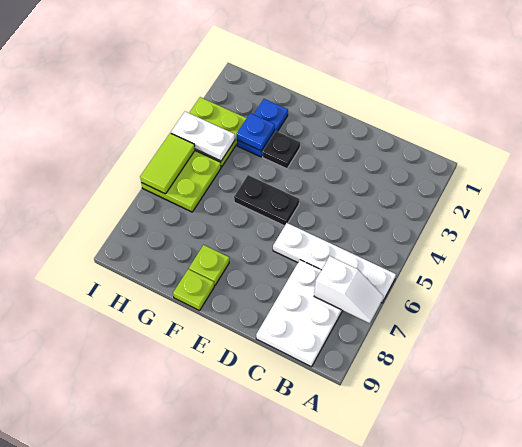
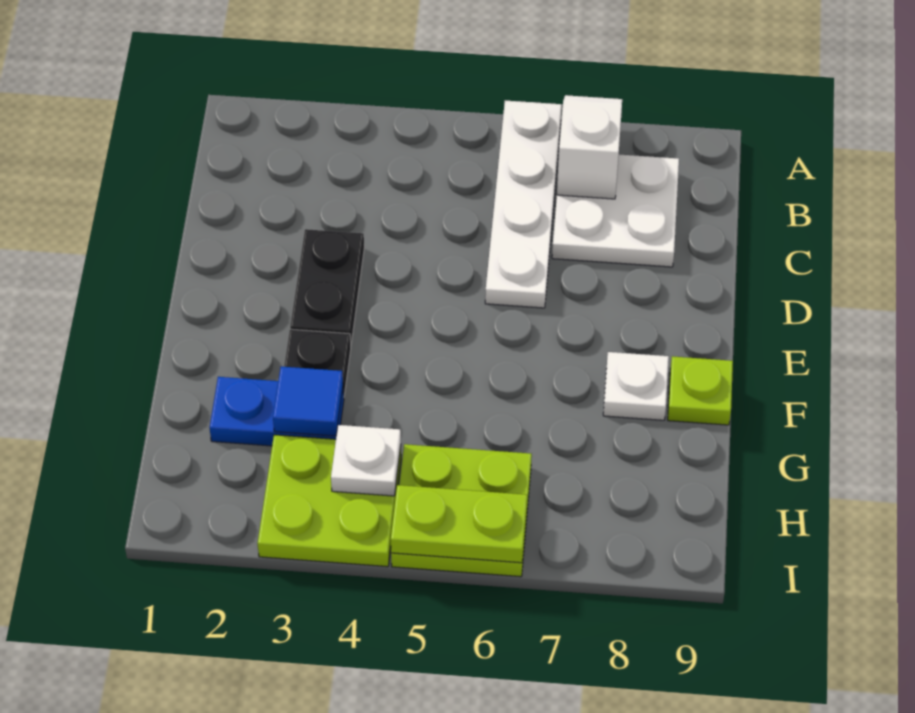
white 2x3 plate [256,260,343,367] -> white 2x2 plate [552,155,679,267]
black 1x2 plate [234,175,299,226] -> black 1x2 plate moved to [290,229,364,343]
lime 1x1 plate [189,245,229,286] -> white 1x1 plate [603,352,669,420]
blue 1x1 plate [237,113,275,151] -> blue 1x1 tile [273,367,343,436]
white 1x2 plate [171,112,235,161] -> white 1x1 plate [331,425,401,496]
lime 1x2 tile [140,133,195,194] -> lime 1x2 plate [391,485,527,563]

